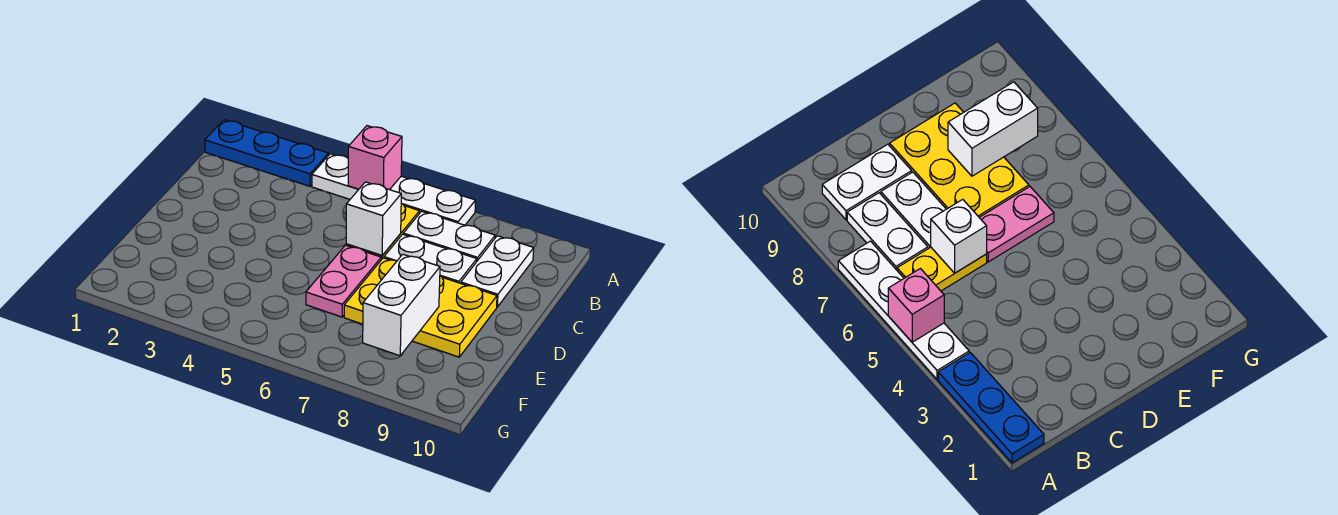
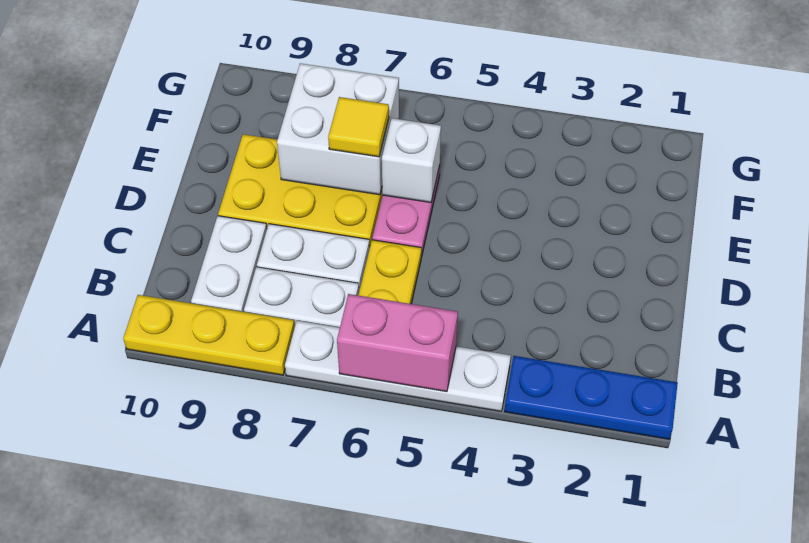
pink 1x1 brick [348,126,402,190] -> pink 1x2 brick [337,294,458,392]
none -> yellow 1x3 plate [123,295,295,375]
white 1x1 brick [346,182,401,255] -> white 1x1 brick moved to [382,118,441,202]
none -> yellow 1x1 tile [328,97,389,157]
white 1x2 brick [363,254,440,356] -> white 2x2 brick [277,63,399,195]

